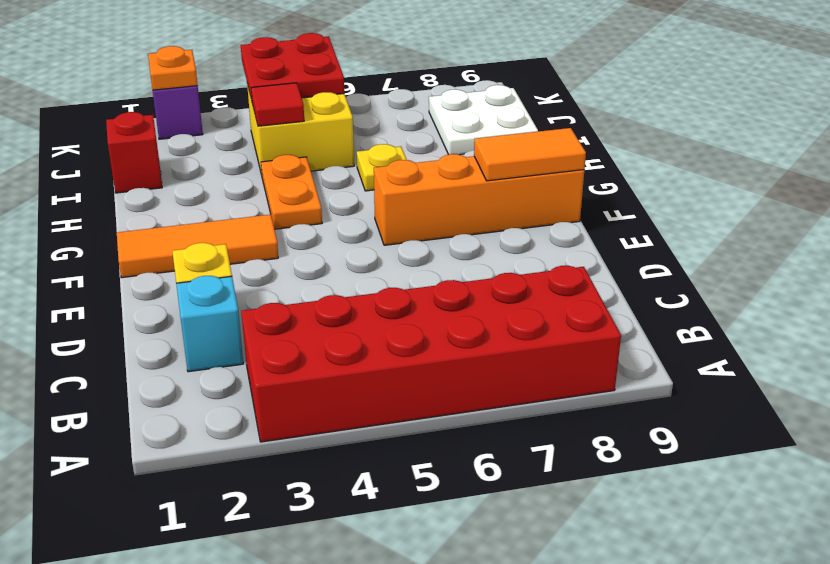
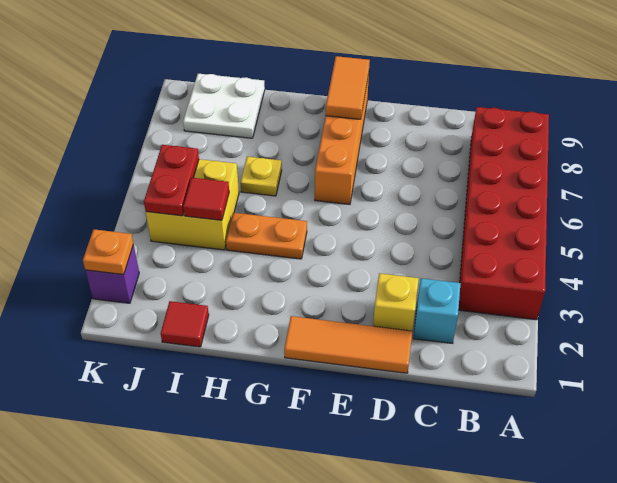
orange 1x3 tile [117,214,278,278] -> orange 1x3 tile turned to [284,316,412,373]
red 1x1 brick [106,112,162,193] -> red 1x1 tile [161,301,209,347]
red 2x2 plate [241,33,344,101] -> red 1x2 plate [144,145,199,216]

